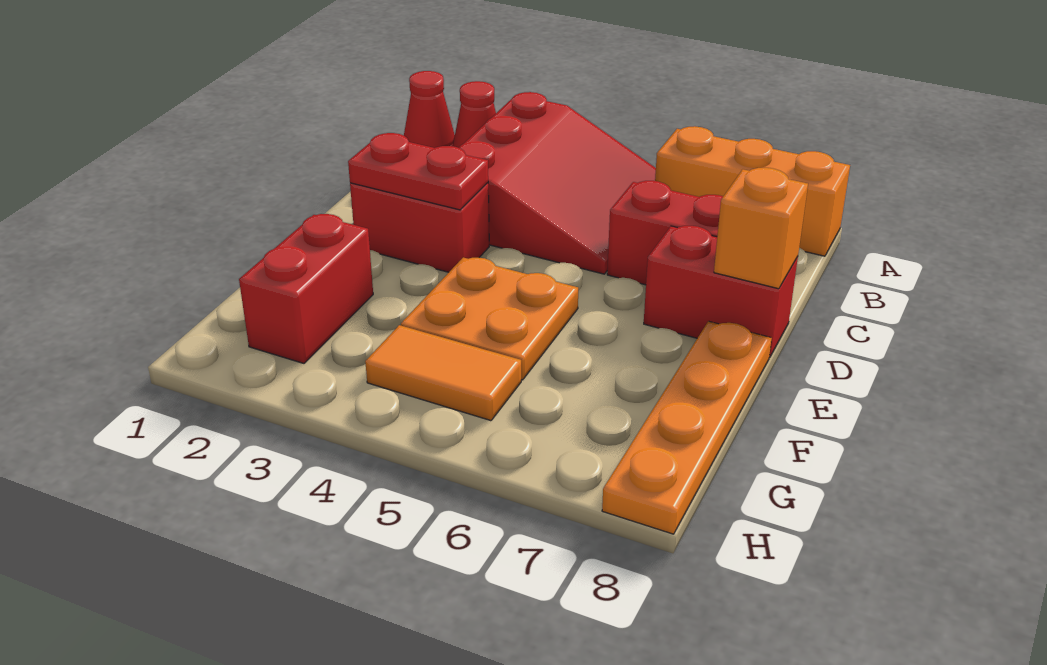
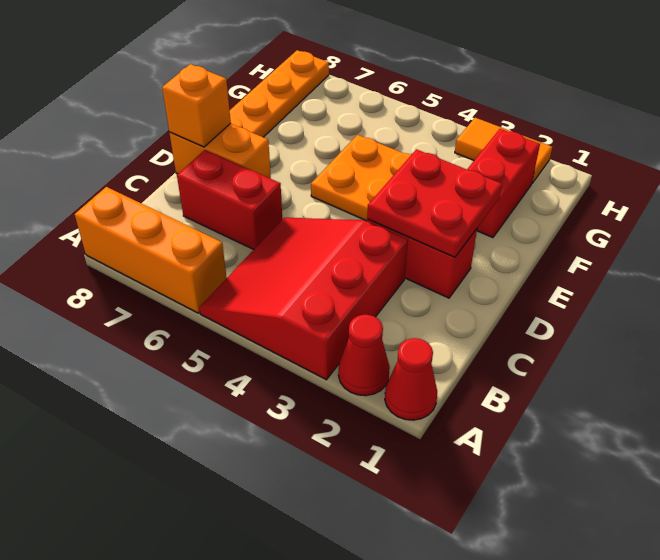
red 1x2 plate [348,133,488,210] -> red 2x2 plate [367,149,502,257]
red 1x2 brick [644,226,798,358] -> orange 1x2 brick [169,123,271,179]
orange 1x2 tile [365,325,521,421] -> orange 1x2 tile moved to [455,118,552,183]

